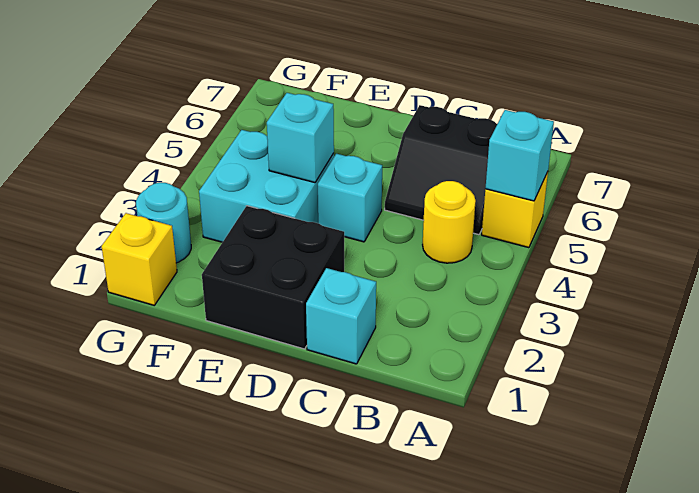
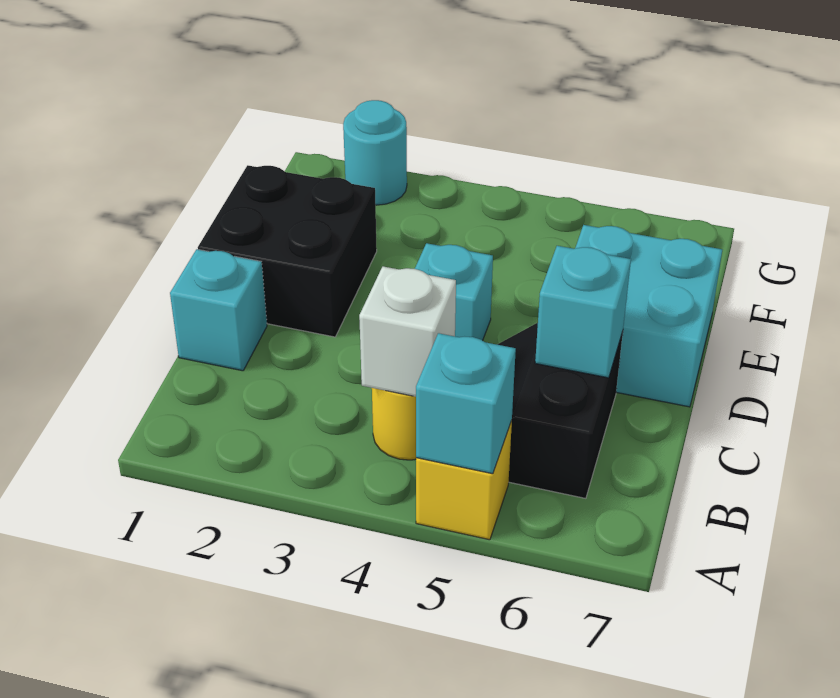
none -> white 1x1 brick [359,266,456,397]
cyan 2x2 brick [199,130,334,242] -> cyan 2x2 brick moved to [575,225,722,407]
cyan 1x1 brick [267,93,334,183] -> cyan 1x1 brick moved to [535,246,631,378]
yellow 1x1 brick [101,213,177,305] -> none

